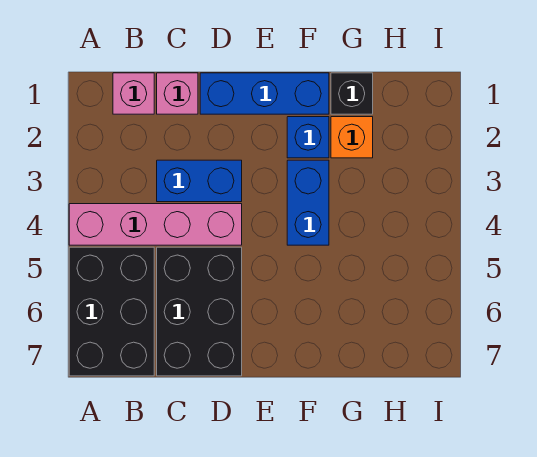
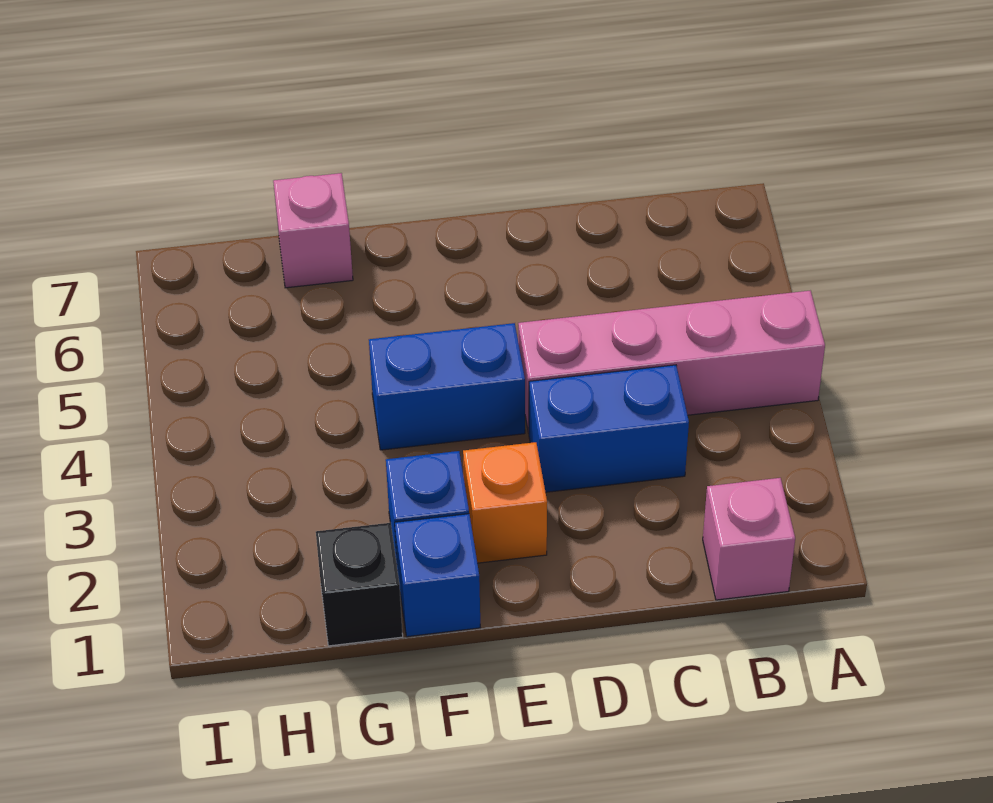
black 2x3 brick [69,247,154,376] -> none
pink 1x1 brick [157,73,198,114] -> pink 1x1 brick moved to [273,173,353,288]
black 2x3 brick [157,247,242,376] -> none
blue 1x3 brick [200,73,329,114] -> blue 1x1 brick [395,514,480,637]
blue 1x2 brick [287,160,329,245] -> blue 1x2 brick turned to [369,323,525,450]
orange 1x1 brick [331,117,373,158] -> orange 1x1 brick moved to [463,442,547,563]

